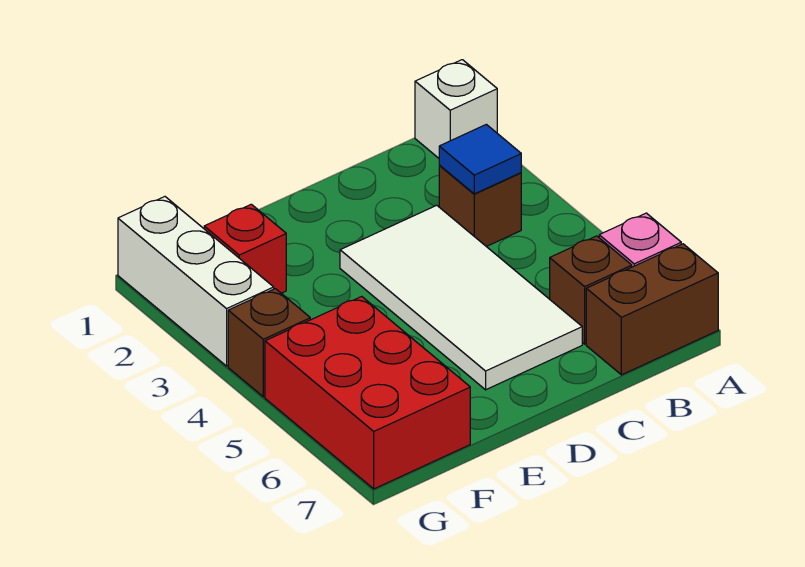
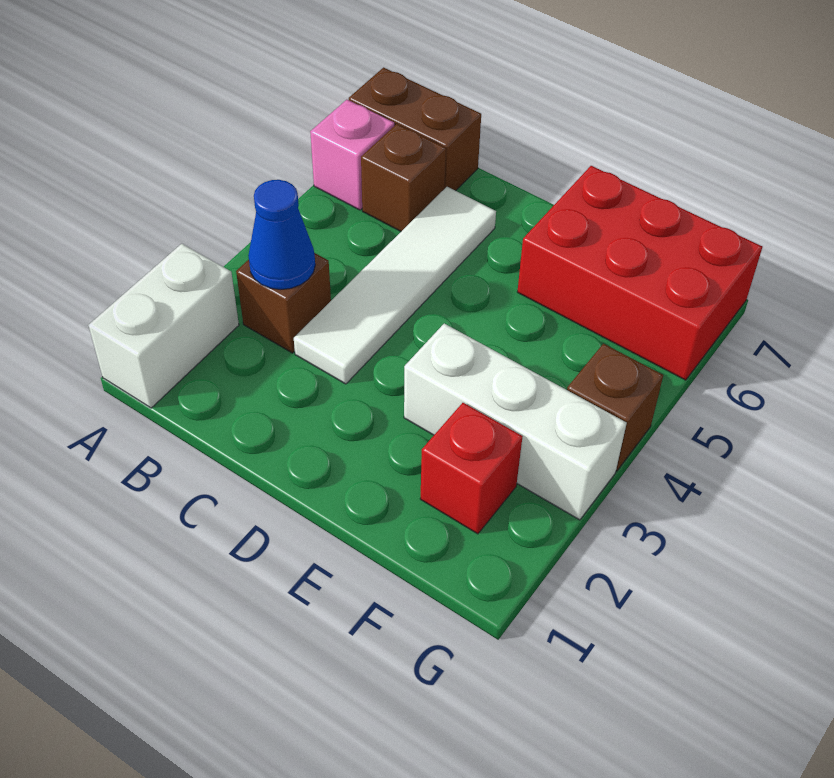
white 1x1 brick [415,60,497,158] -> white 1x2 brick [88,244,239,408]
blue 1x1 tile [439,124,521,194] -> blue 1x1 cone [248,180,315,290]
white 2x4 tile [340,205,582,390] -> white 1x4 tile [294,187,496,384]
red 2x3 brick [265,297,470,489] -> red 2x3 brick turned to [517,166,762,380]
white 1x3 brick [118,197,274,366] -> white 1x3 brick turned to [404,324,627,520]

